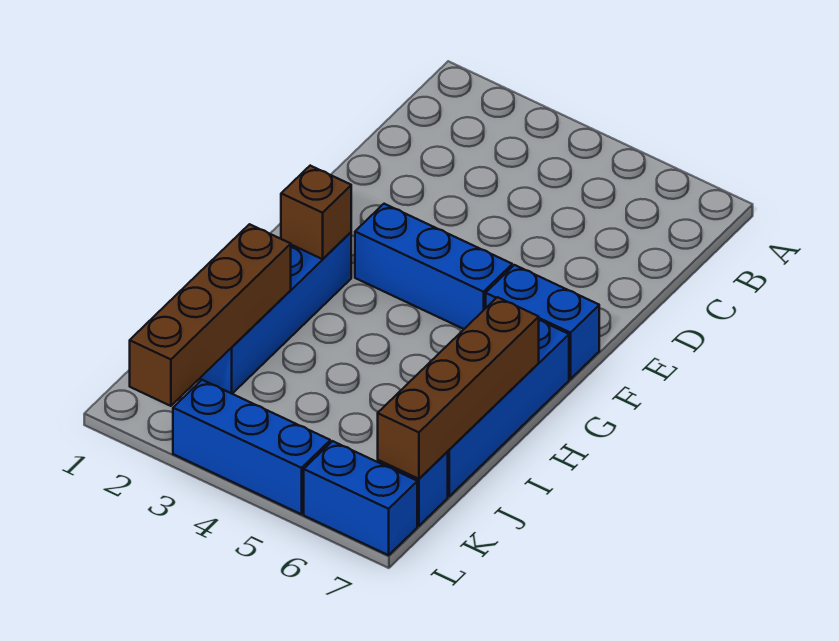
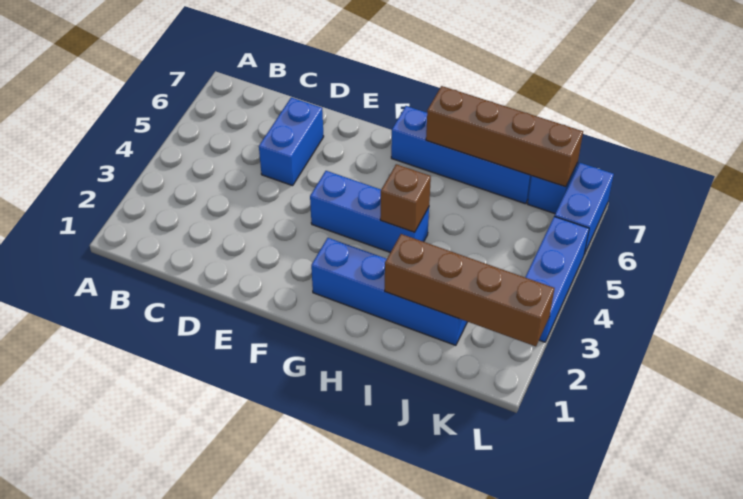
blue 1x3 brick [355,204,512,329] -> blue 1x3 brick turned to [310,171,429,252]
blue 1x2 brick [486,265,599,379] -> blue 1x2 brick moved to [259,98,324,186]
brown 1x1 brick [281,166,351,259] -> brown 1x1 brick moved to [380,164,431,232]

